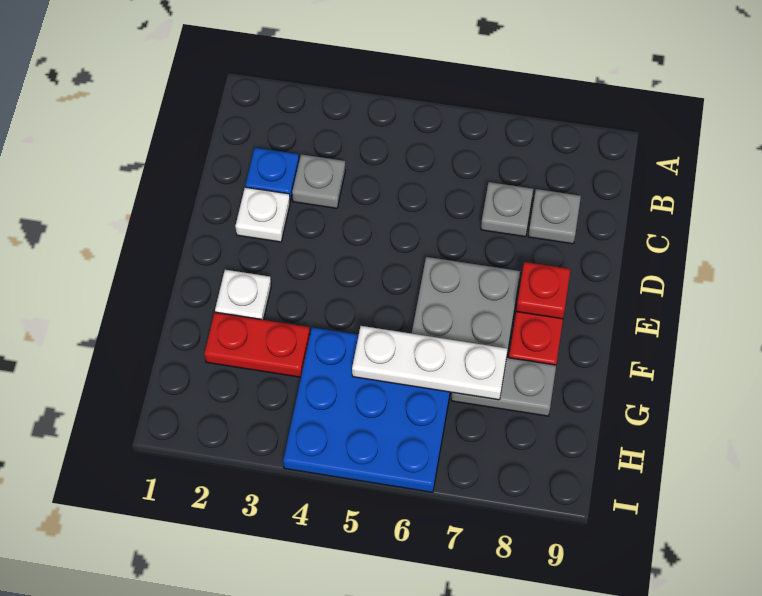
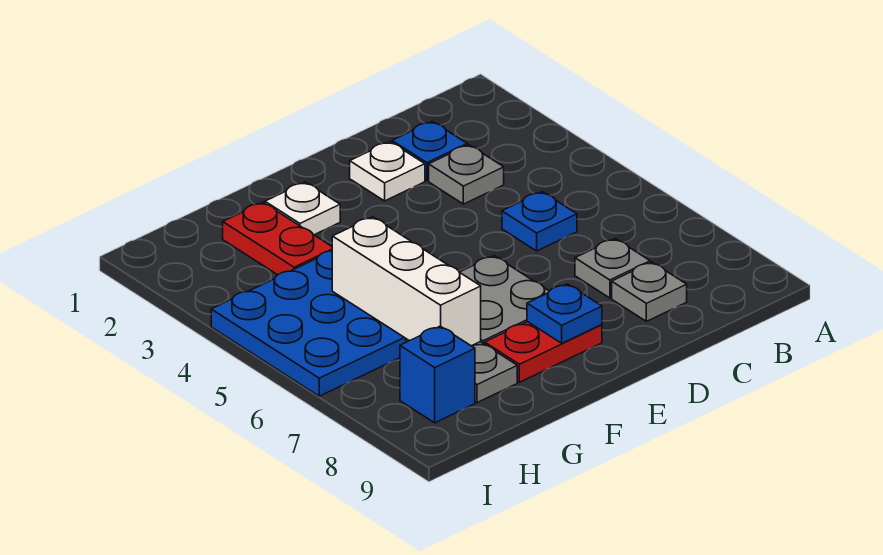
none -> blue 1x1 plate [502,192,577,251]
red 1x1 plate [516,262,571,319] -> blue 1x1 plate [527,284,602,343]
white 1x3 plate [352,326,508,400] -> white 1x3 brick [332,217,481,346]
none -> blue 1x1 brick [400,326,475,423]

